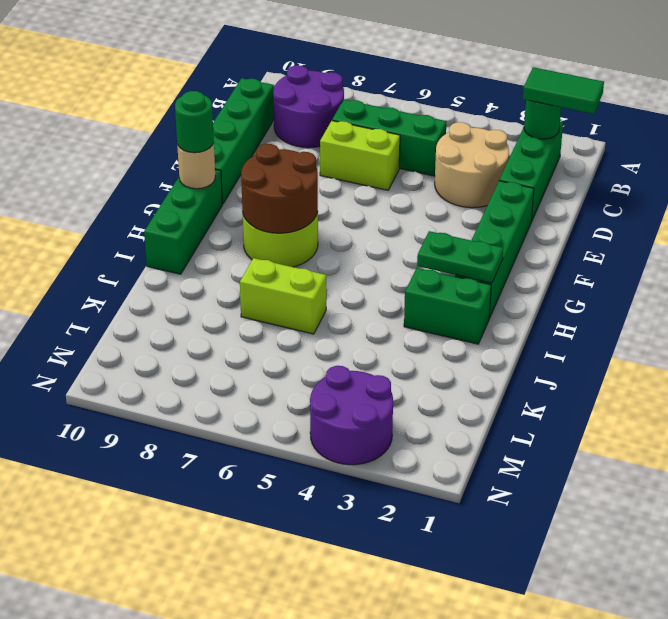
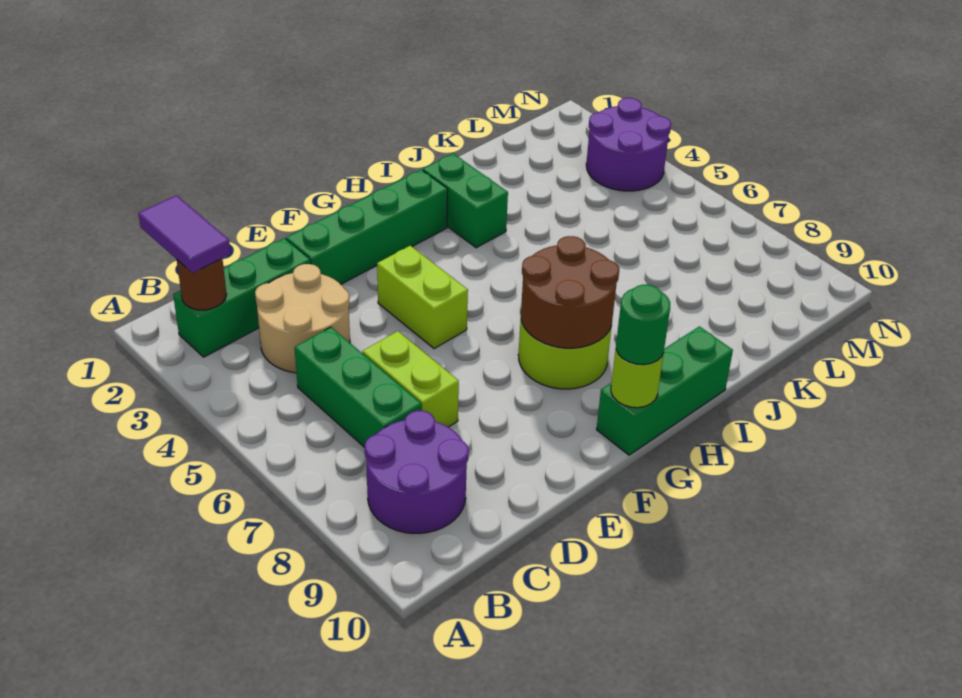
green 1x2 tile [523,67,604,114] -> purple 1x2 tile [138,195,231,273]
green 1x1 round brick [524,100,561,139] -> brown 1x1 round brick [177,259,227,310]
green 1x4 brick [213,78,274,204] -> none
tan 1x1 round brick [177,143,215,189] -> lime 1x1 round brick [611,349,663,408]
green 1x2 plate [417,231,503,283] -> none
lime 1x2 brick [240,258,326,334] -> lime 1x2 brick moved to [377,246,468,349]

